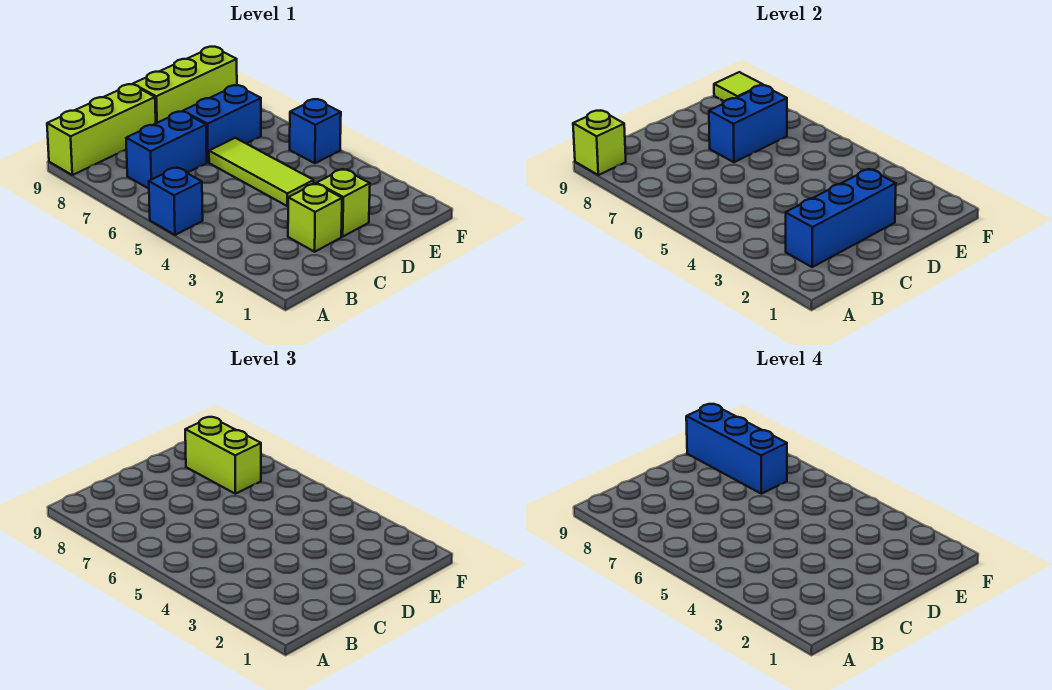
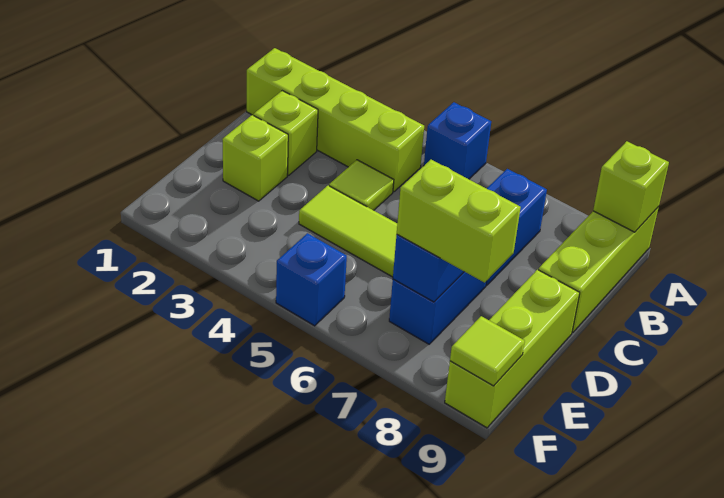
none -> lime 1x4 brick [247,48,424,192]
blue 1x3 brick [786,169,896,267] -> none
none -> lime 1x1 tile [329,160,394,210]
blue 1x3 brick [686,404,787,494] -> none

